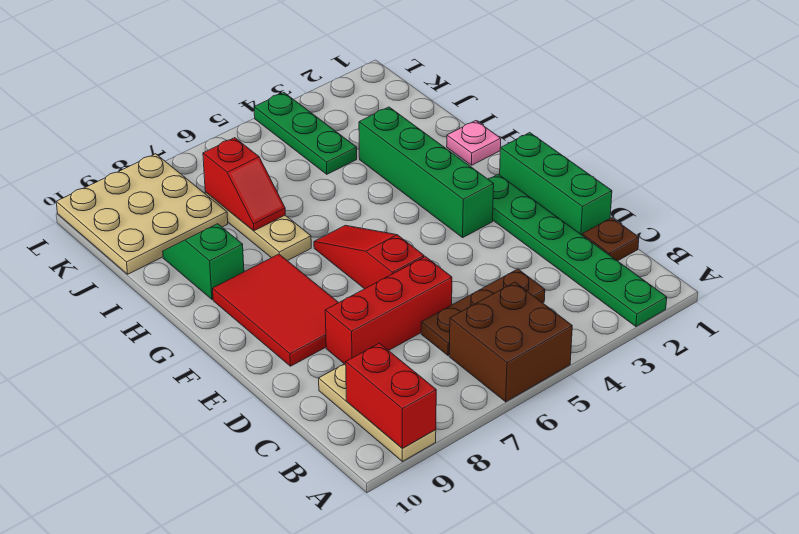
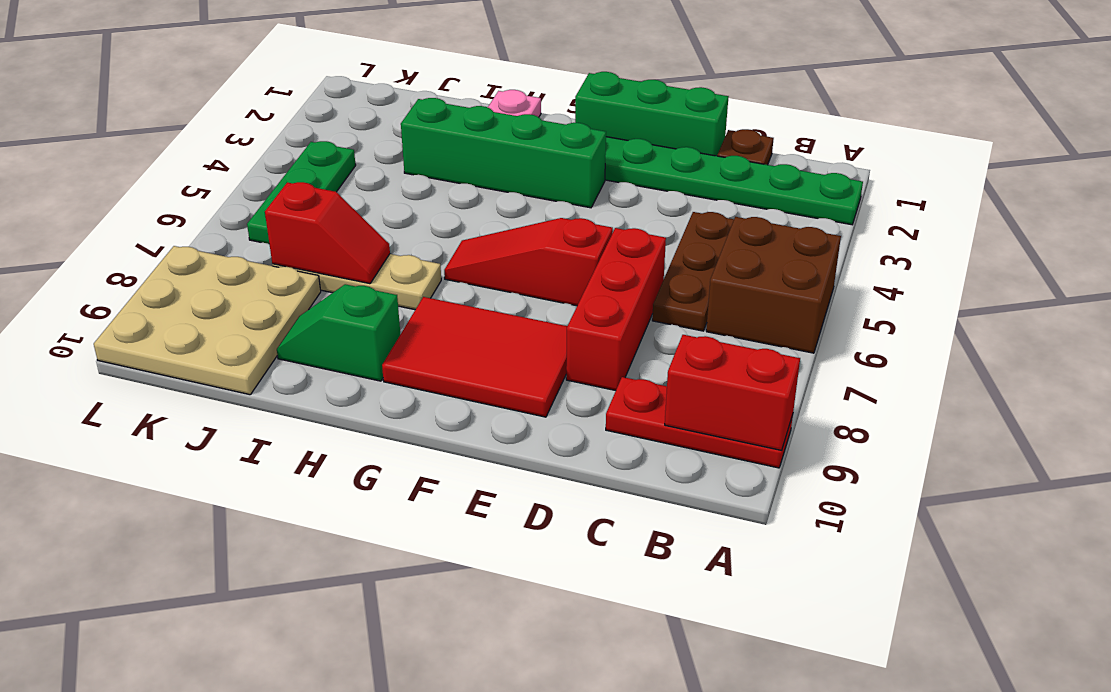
tan 1x3 plate [319,363,436,461] -> red 1x3 plate [606,377,793,468]
green 1x3 plate [254,93,357,174] -> green 1x3 plate turned to [247,141,356,244]

